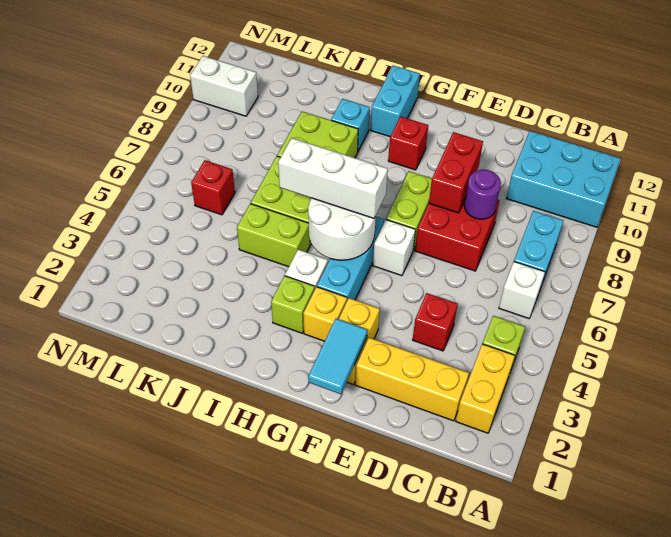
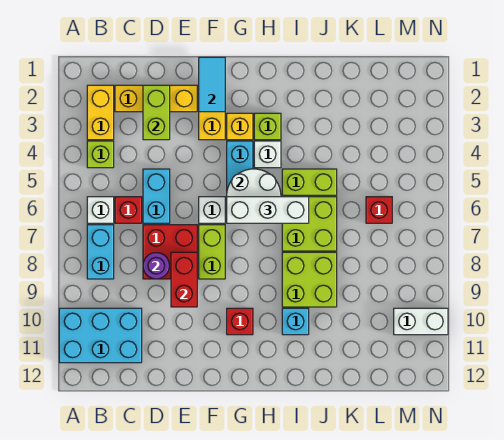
none -> lime 1x2 brick [143,85,170,140]
red 1x1 brick [413,293,458,351] -> red 1x1 brick moved to [115,197,142,223]
cyan 1x2 brick [371,66,420,137] -> cyan 1x2 brick moved to [143,169,170,223]

